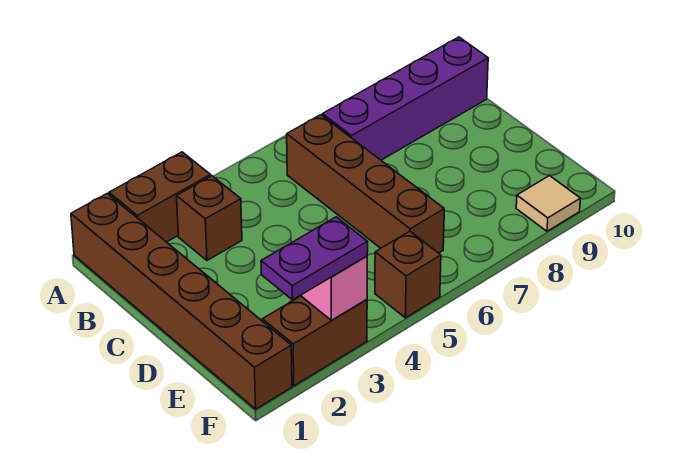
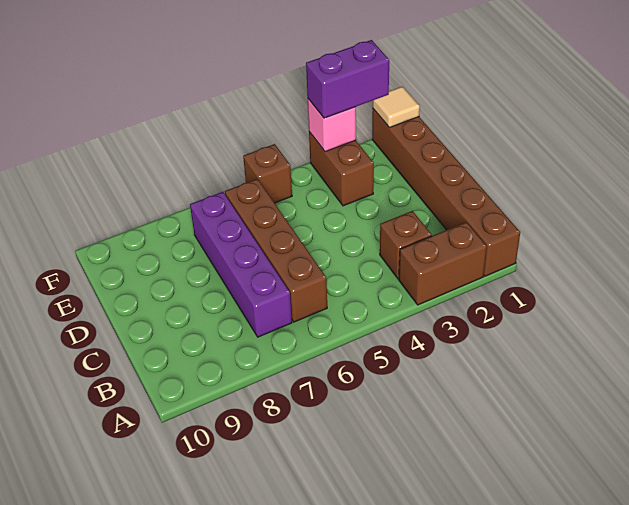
purple 1x4 brick [322,37,488,160] -> purple 1x4 brick turned to [190,192,292,337]
brown 1x2 brick [263,296,367,386] -> brown 1x2 brick turned to [309,132,374,206]
purple 1x2 plate [261,217,368,300] -> purple 1x2 brick [306,40,389,118]
tan 1x1 tile [516,176,580,231] -> tan 1x1 tile moved to [373,87,420,128]

